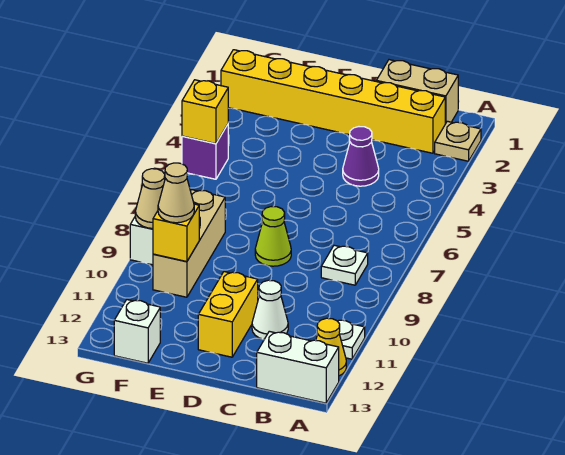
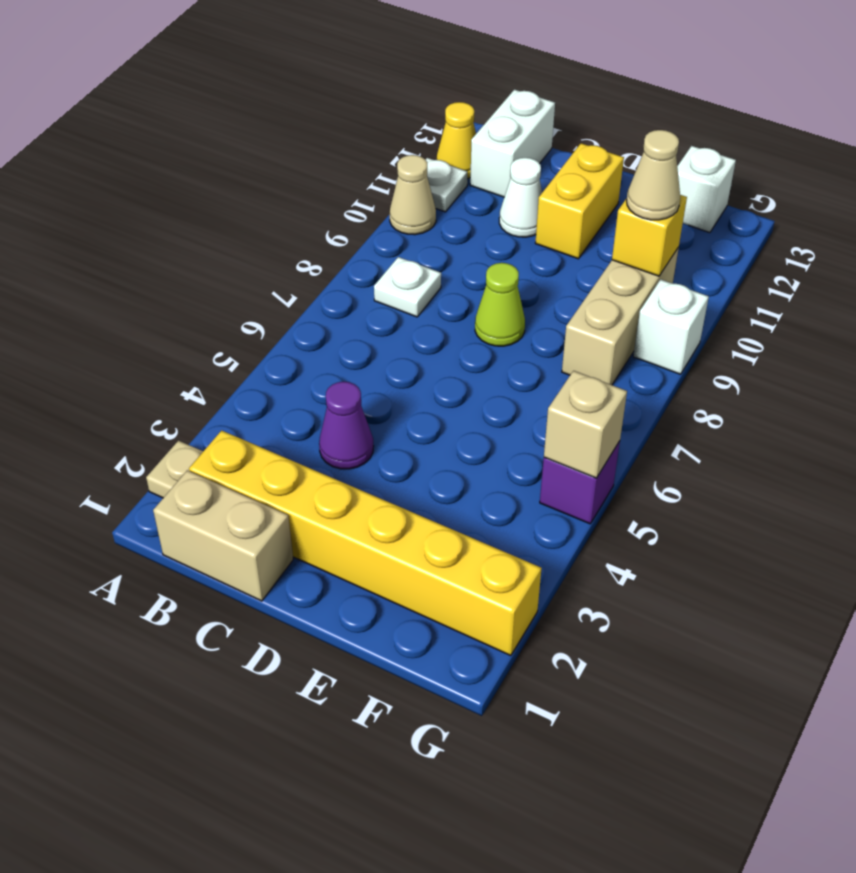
white 1x2 brick [257,331,339,403] -> white 1x2 brick turned to [470,90,555,197]
yellow 1x1 brick [182,80,228,144] -> tan 1x1 brick [544,371,627,478]
tan 1x1 cone [135,169,165,228] -> tan 1x1 cone moved to [390,155,436,235]

